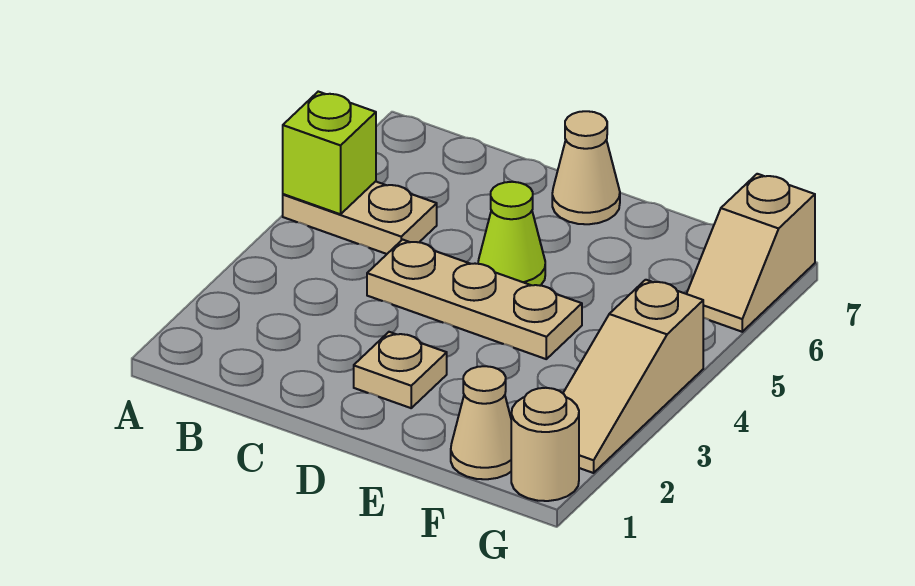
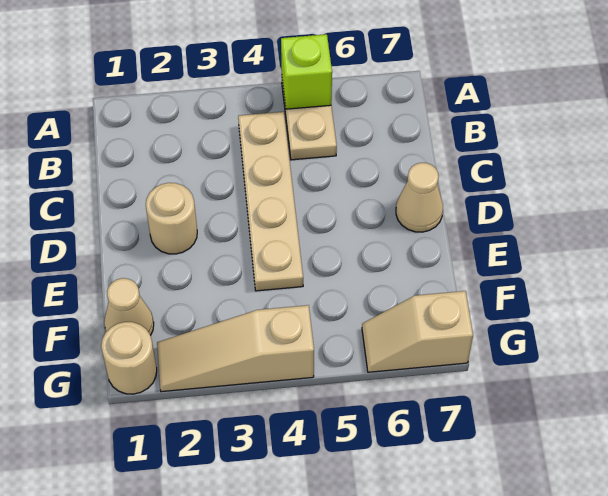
tan 1x3 plate [367,240,582,359] -> tan 1x4 plate [238,112,303,291]
tan 1x1 plate [354,332,447,408] -> tan 1x1 round brick [146,183,197,254]
lime 1x1 cone [478,182,545,286] -> none

